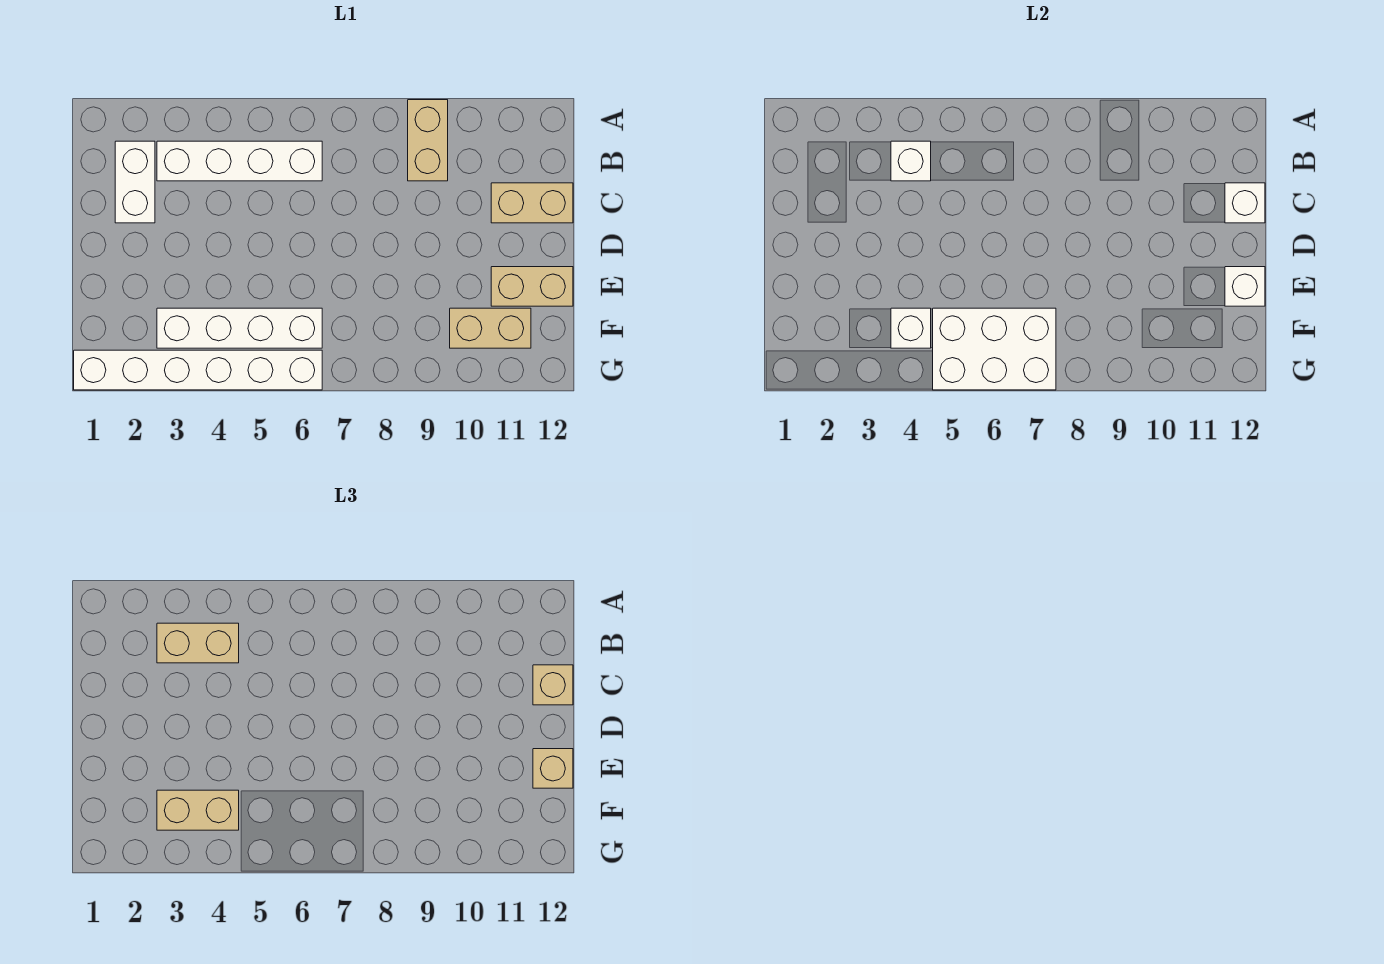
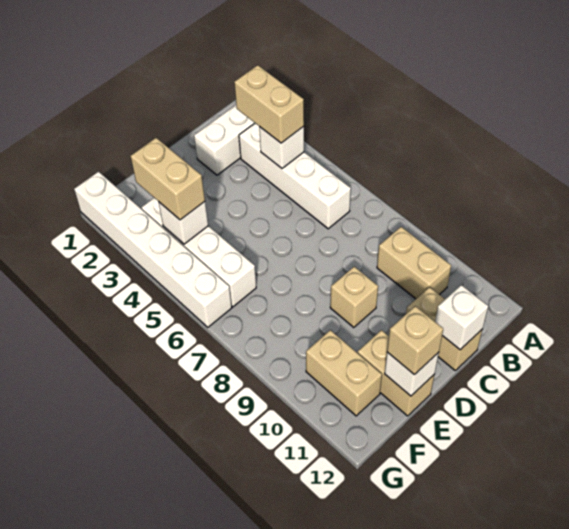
tan 1x2 brick [408,100,448,181] -> tan 1x2 brick turned to [377,227,451,299]
tan 1x1 brick [533,665,573,705] -> tan 1x1 brick moved to [330,267,378,327]
white 2x3 brick [933,308,1056,390] -> none

